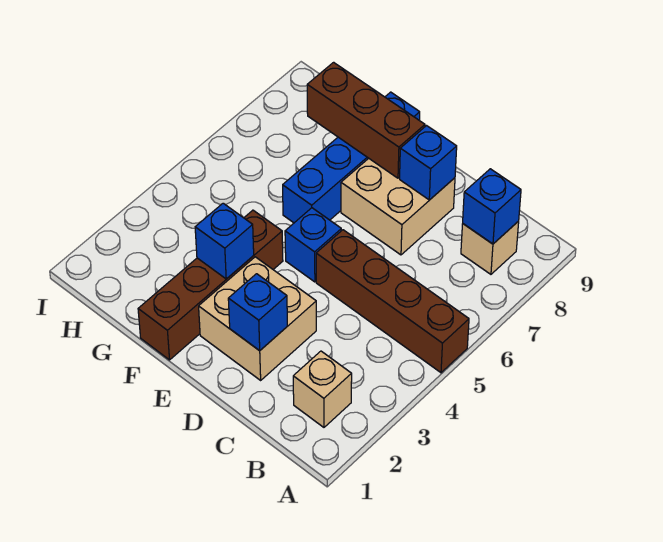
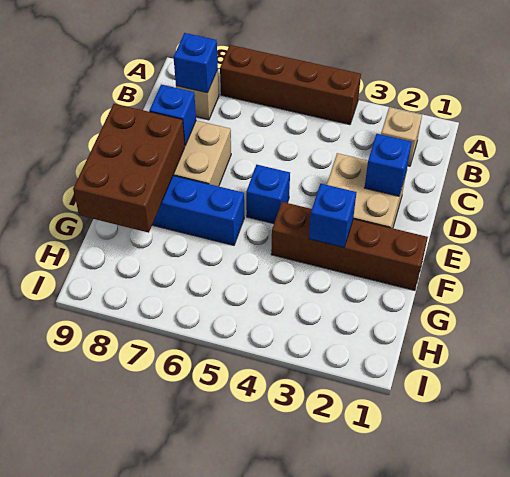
brown 1x4 brick [316,230,469,373] -> brown 1x4 brick turned to [220,45,361,125]
brown 1x3 brick [307,62,425,178] -> brown 2x3 brick [73,104,185,233]

